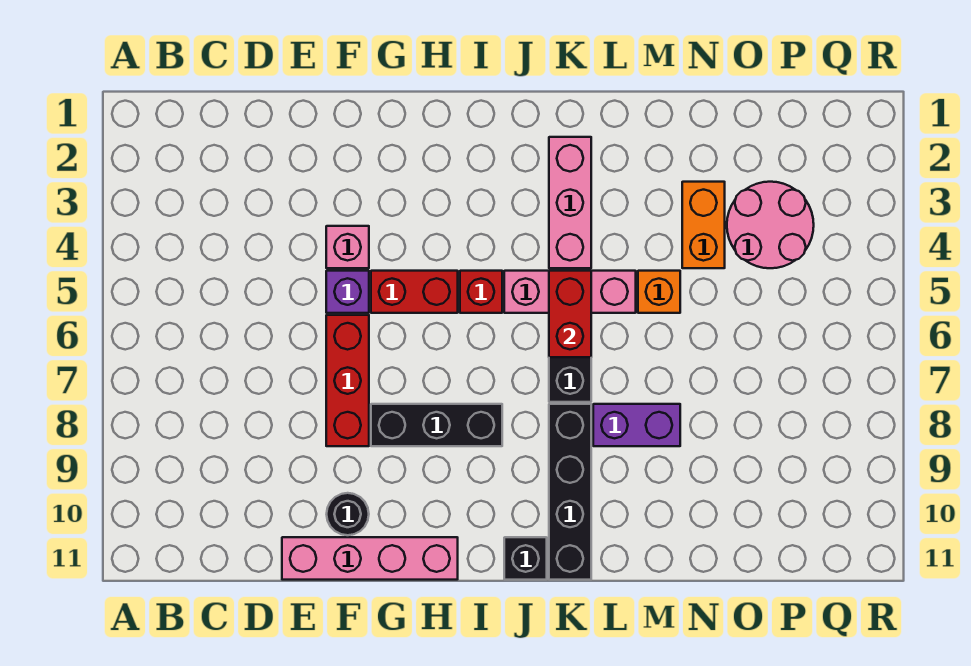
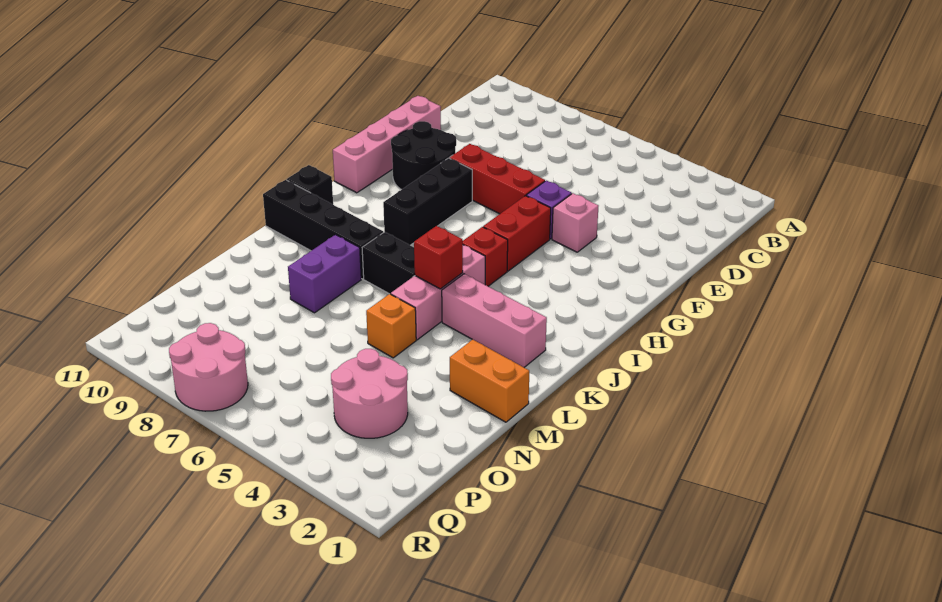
black 1x1 round brick [327,493,369,535] -> black 2x2 round brick [391,121,456,190]
red 1x2 brick [549,271,591,357] -> red 1x1 brick [414,226,463,289]
orange 1x2 brick [682,182,725,268] -> orange 1x2 brick moved to [450,339,529,422]
none -> pink 2x2 round brick [169,323,248,411]

